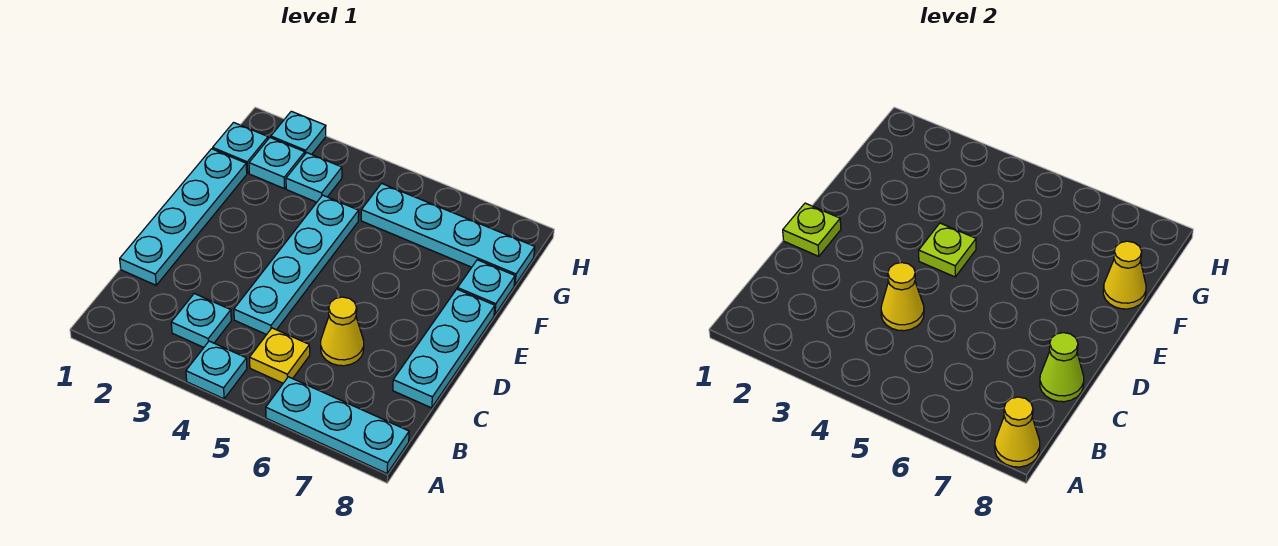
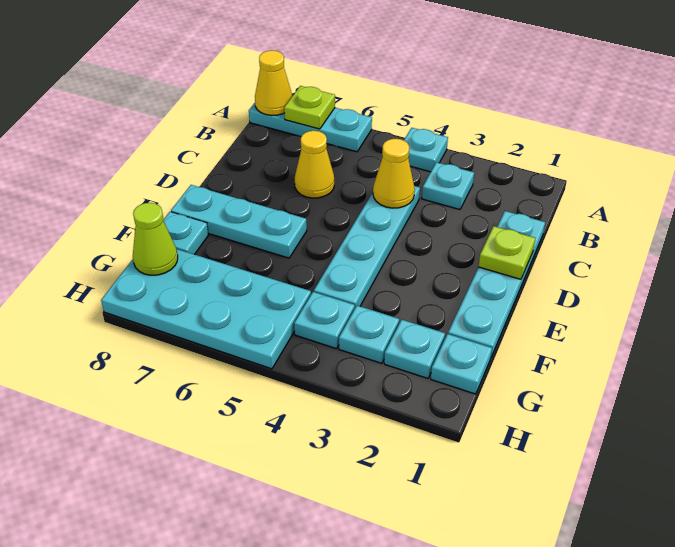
yellow 1x1 plate [250,328,310,383] -> none
cyan 1x3 plate [393,289,495,408] -> cyan 1x3 plate turned to [171,185,307,258]
lime 1x1 cone [1040,333,1084,402] -> lime 1x1 cone moved to [133,203,178,275]
lime 1x1 plate [919,223,976,277] -> lime 1x1 plate moved to [284,86,335,129]
yellow 1x1 cone [1103,241,1146,309] -> none
cyan 1x4 plate [361,183,535,285] -> cyan 2x4 plate [101,249,311,369]
cyan 1x1 plate [271,111,326,154] -> cyan 1x1 plate moved to [294,292,355,349]

